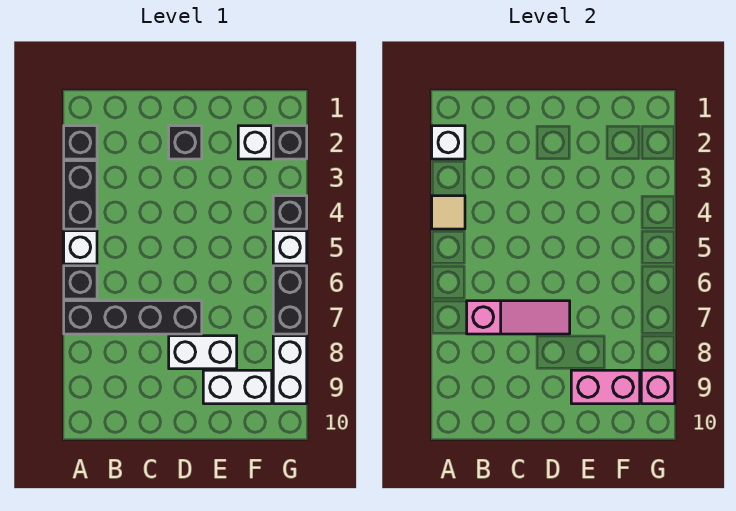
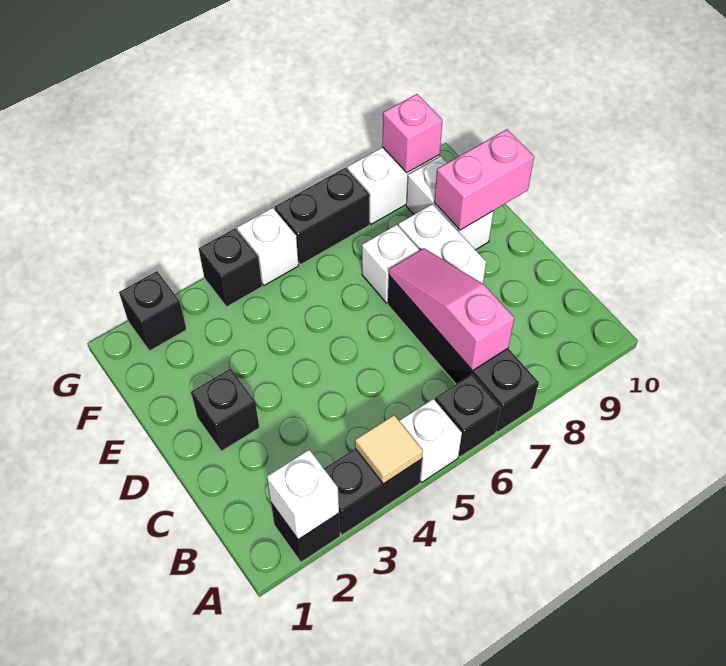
pink 1x2 brick [571,370,640,404] -> pink 1x2 brick turned to [434,129,534,230]
white 1x1 brick [238,126,272,159] -> white 1x1 brick moved to [362,225,420,303]

